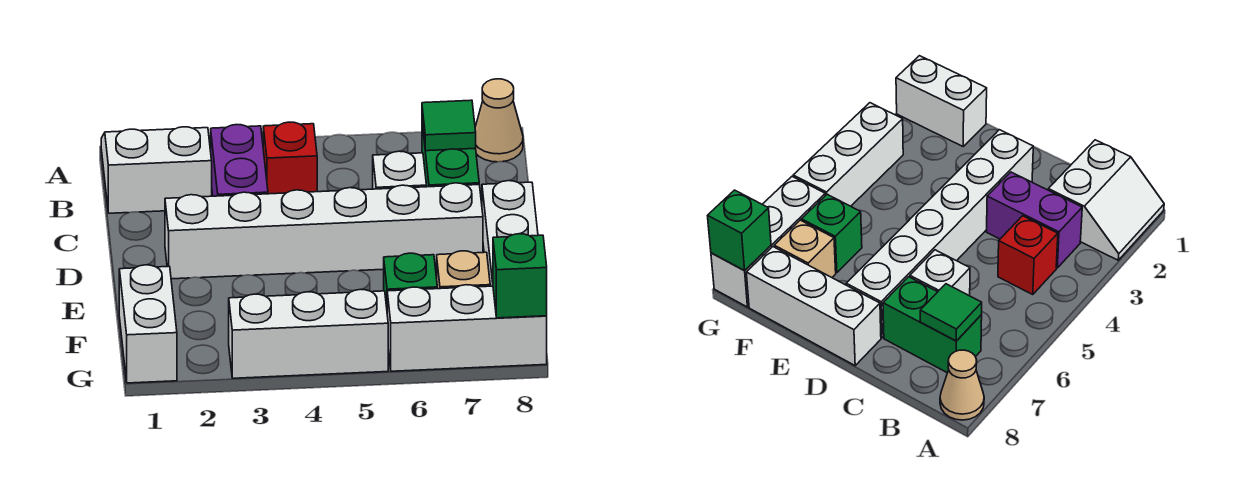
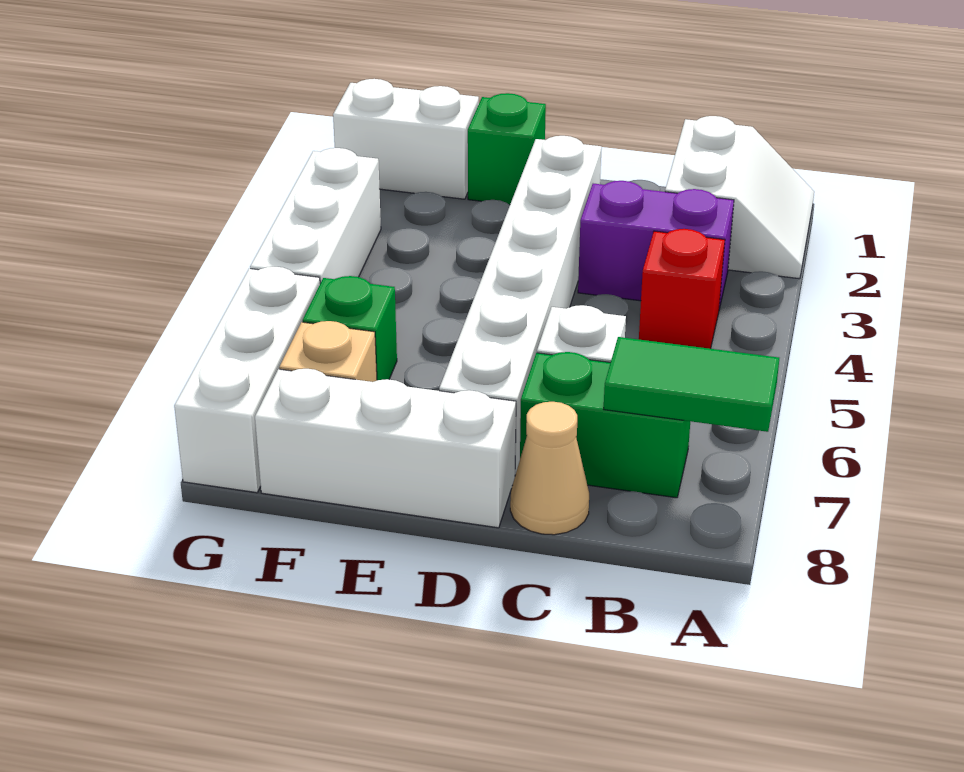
tan 1x1 cone [475,79,523,162] -> tan 1x1 cone moved to [510,402,589,535]
green 1x1 tile [422,100,476,151] -> green 1x2 tile [604,337,779,432]
green 1x1 brick [493,234,547,318] -> green 1x1 brick moved to [468,93,546,205]

